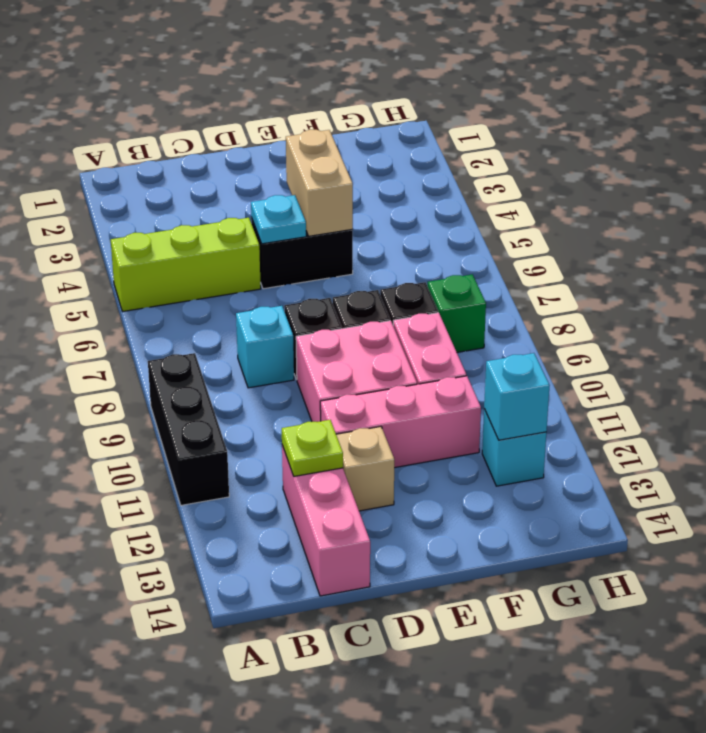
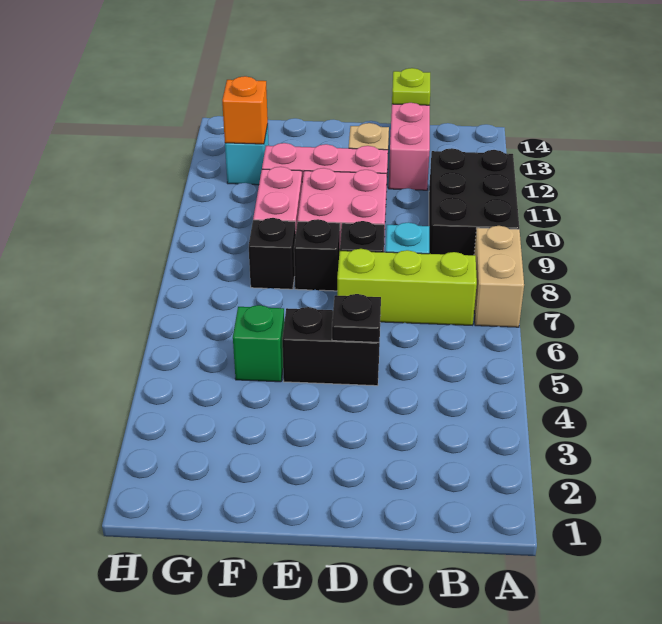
lime 1x3 brick [111,218,261,311] -> lime 1x3 brick moved to [337,249,477,325]
black 1x3 brick [148,353,229,505] -> black 2x3 brick [429,148,519,255]
lime 1x1 plate [282,420,343,476] -> lime 1x1 plate moved to [392,68,430,105]
cyan 1x1 plate [251,195,306,244] -> black 1x1 plate [332,294,381,342]
tan 1x2 brick [286,130,353,236] -> tan 1x2 brick moved to [474,226,524,327]
green 1x1 brick [428,274,486,352] -> green 1x1 brick moved to [233,305,284,382]
cyan 1x1 brick [484,353,550,440] -> orange 1x1 brick [222,76,268,144]

